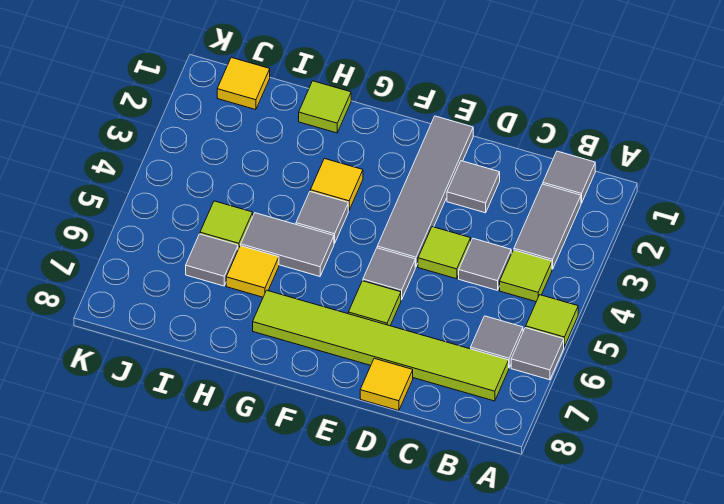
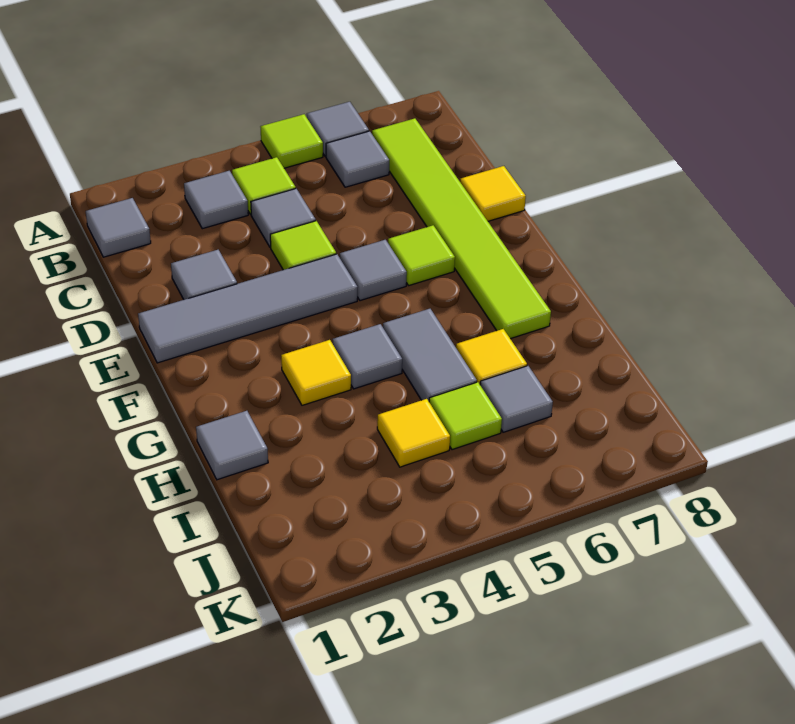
grey 1x2 tile [514,184,581,269] -> grey 1x1 tile [184,171,248,229]
lime 1x1 tile [299,81,351,133] -> grey 1x1 tile [196,411,268,480]
yellow 1x1 tile [217,57,270,110] -> yellow 1x1 tile moved to [377,399,450,467]

